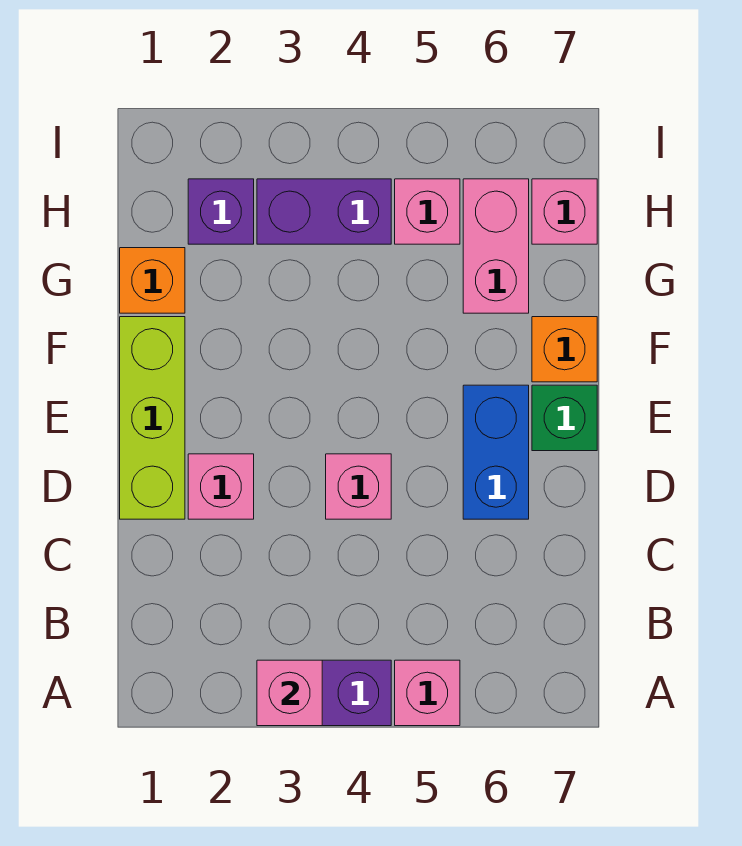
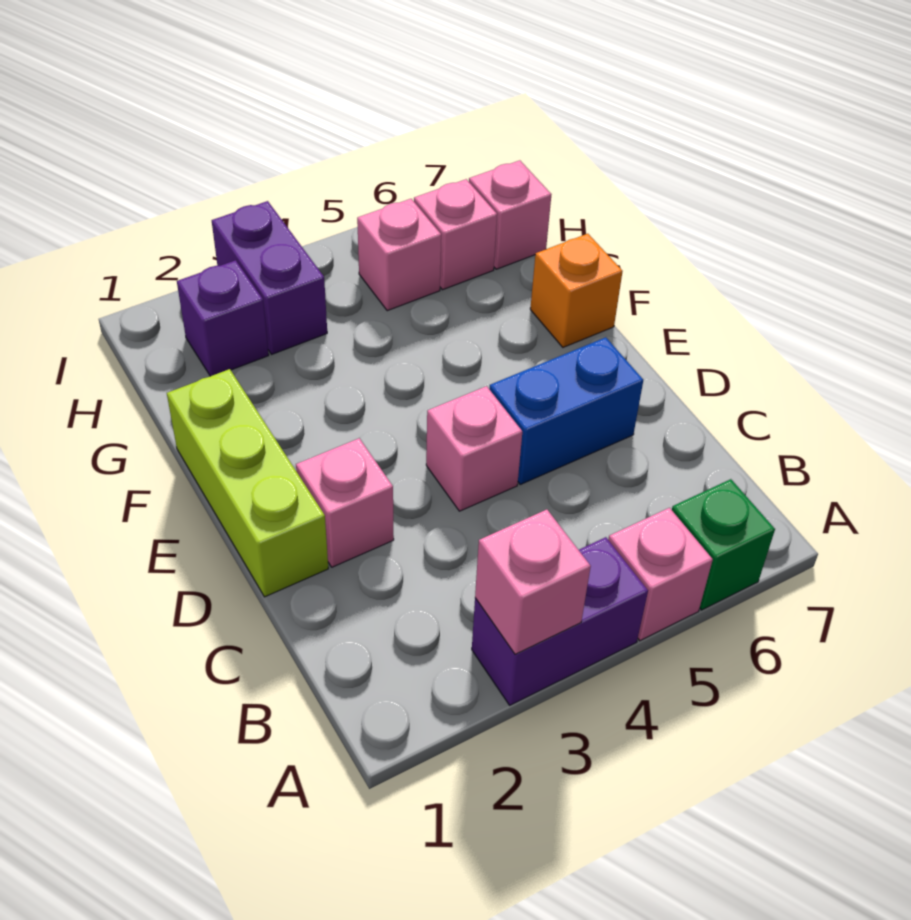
blue 1x2 brick [463,385,529,519] -> blue 1x2 brick turned to [489,337,643,484]
green 1x1 brick [532,385,597,451] -> green 1x1 brick moved to [672,479,775,610]
orange 1x1 brick [120,248,185,313] -> none
pink 1x2 brick [463,179,529,313] -> pink 1x1 brick [414,179,497,290]
purple 1x2 brick [257,179,391,244] -> purple 1x2 brick turned to [212,201,327,354]

